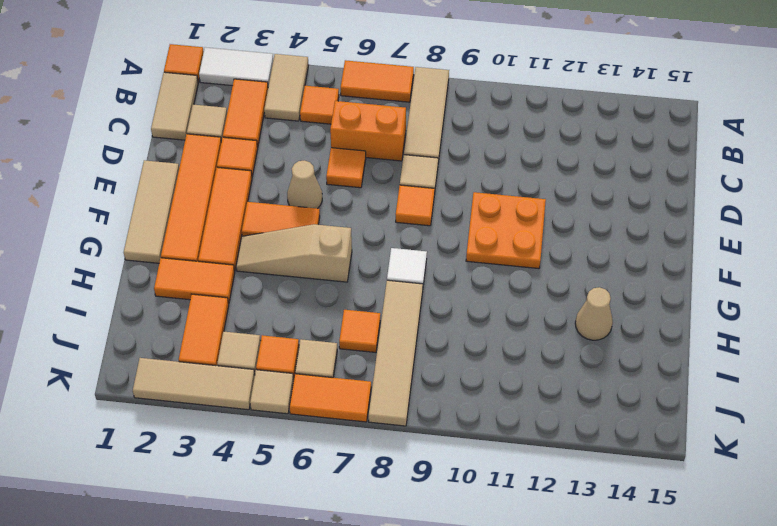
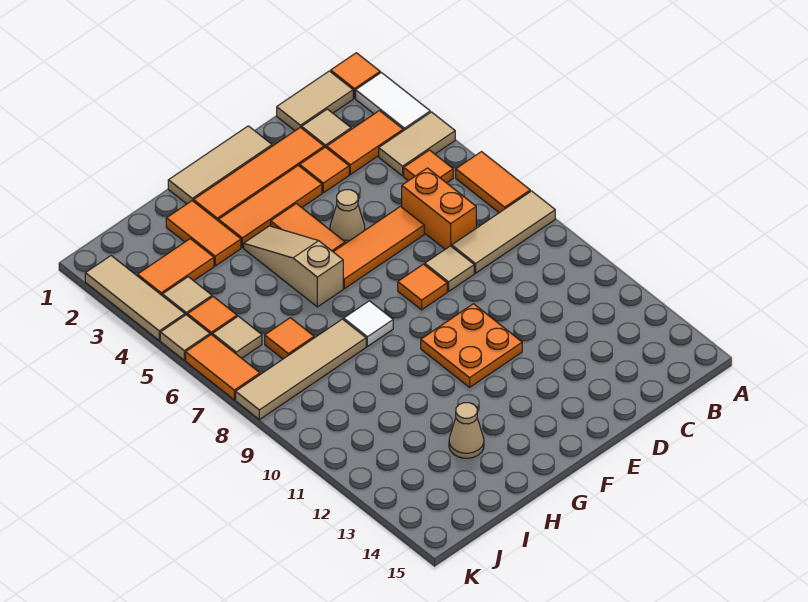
orange 1x1 tile [326,148,366,188] -> orange 1x3 tile [334,206,424,289]

